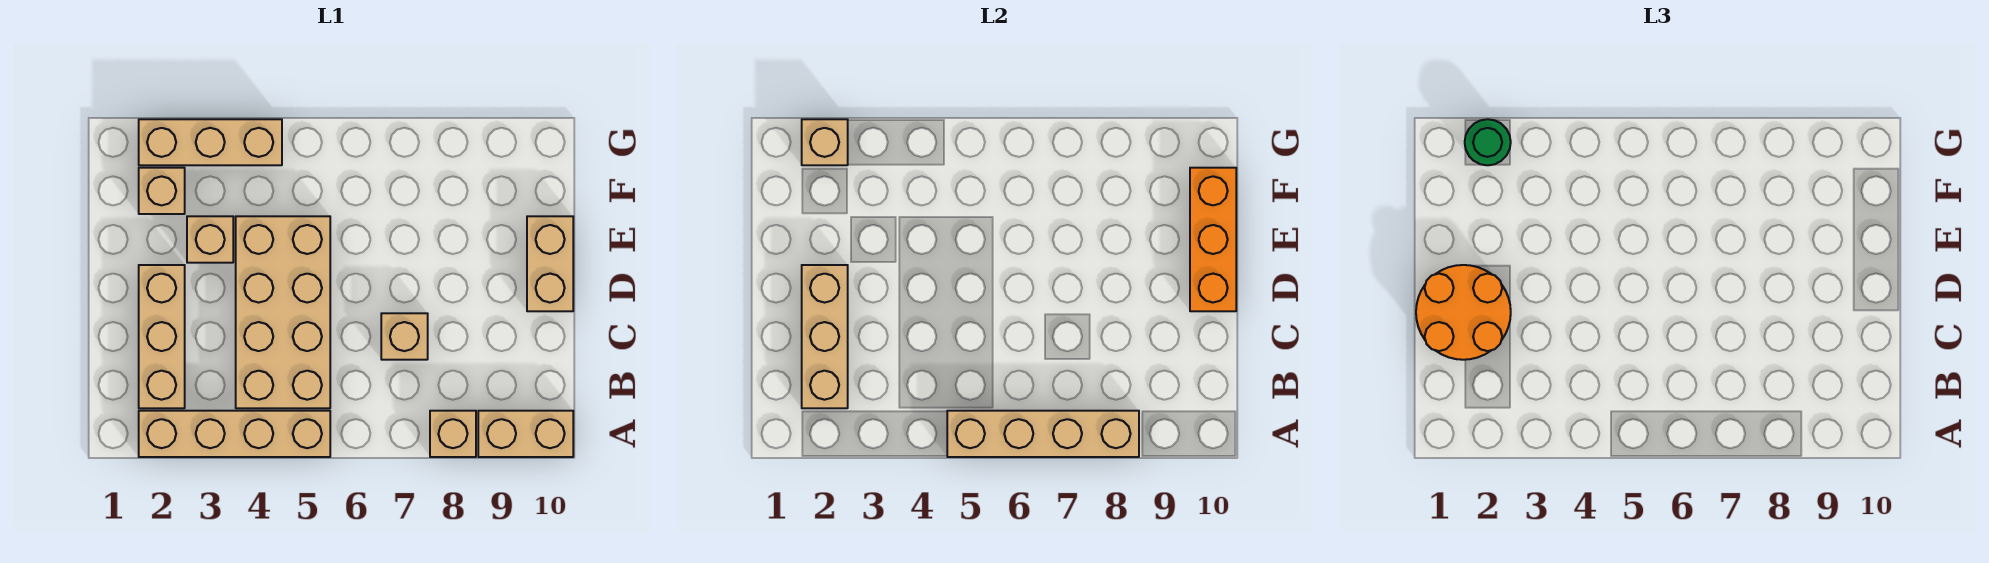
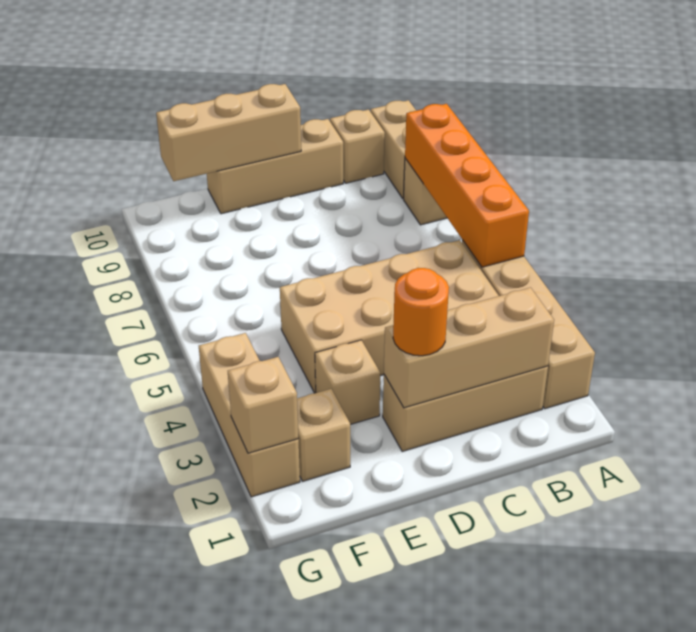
tan 1x4 brick [947,411,1139,457] -> orange 1x4 brick [405,104,529,267]
orange 2x2 round brick [1416,265,1511,360] -> orange 1x1 round brick [393,268,449,356]
tan 1x1 brick [381,313,428,360] -> tan 1x1 brick moved to [330,110,385,183]
tan 1x2 brick [527,216,573,311] -> tan 1x3 brick [207,119,343,214]
orange 1x3 brick [1190,168,1236,311] -> tan 1x3 brick [156,84,301,181]
green 1x1 round brick [1465,119,1511,165] -> none

